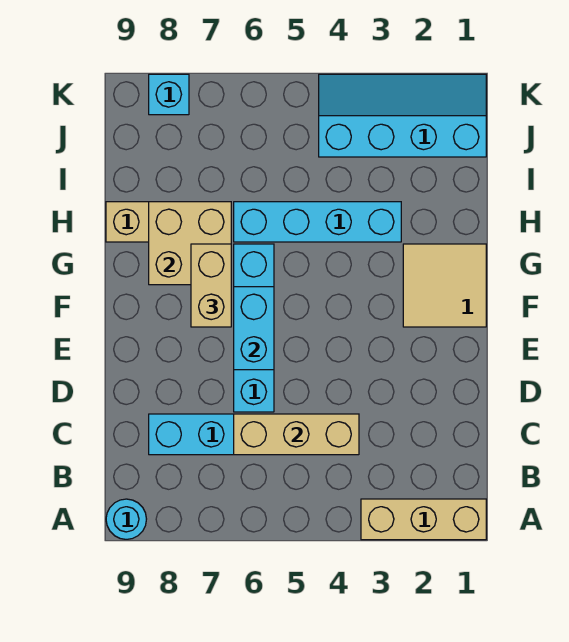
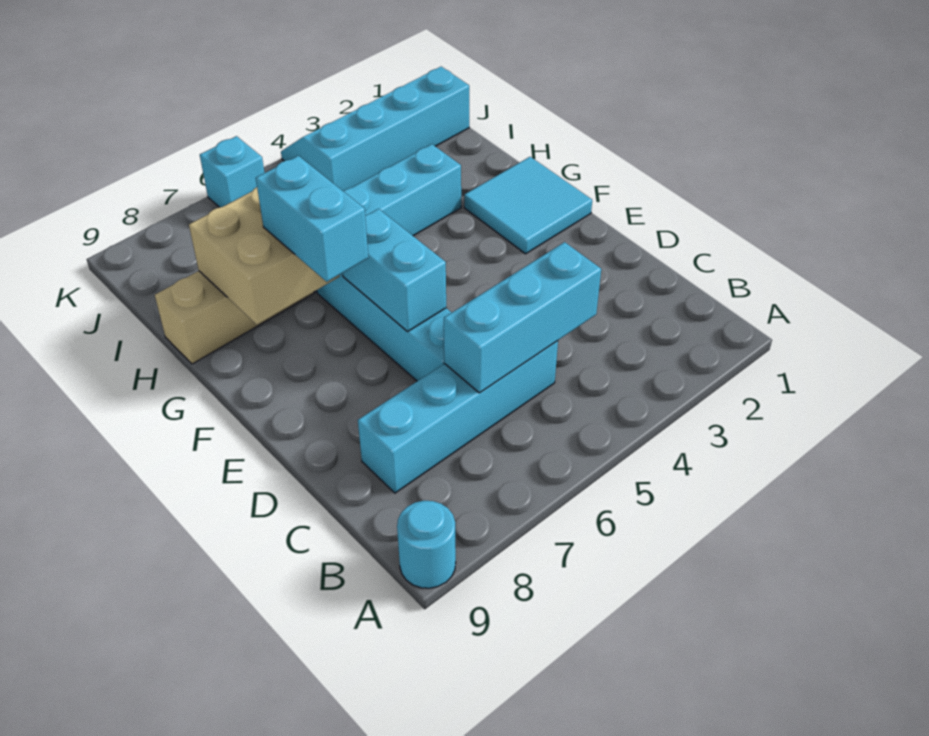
tan 1x3 brick [361,499,486,540] -> none
tan 1x3 brick [234,414,359,455] -> cyan 1x3 brick [444,242,601,393]
tan 2x2 tile [403,244,486,327] -> cyan 2x2 tile [464,157,592,254]
tan 1x2 brick [191,244,231,327] -> cyan 1x2 brick [256,156,368,282]
cyan 1x1 brick [149,74,189,115] -> cyan 1x1 brick moved to [200,136,264,207]

